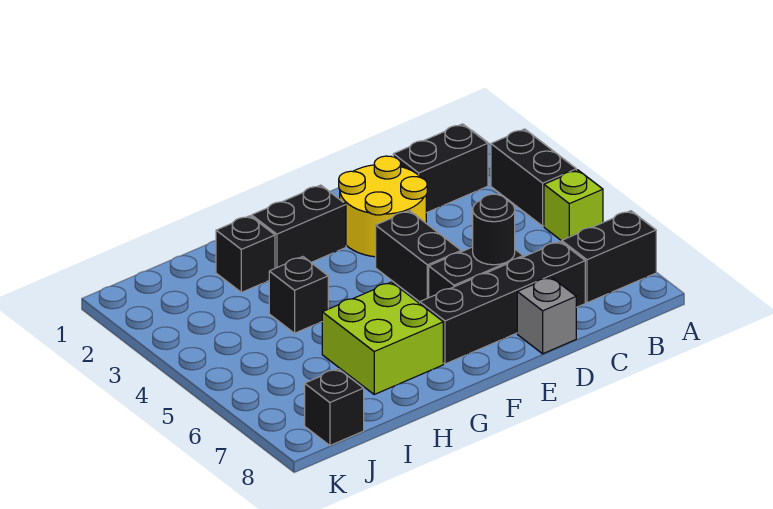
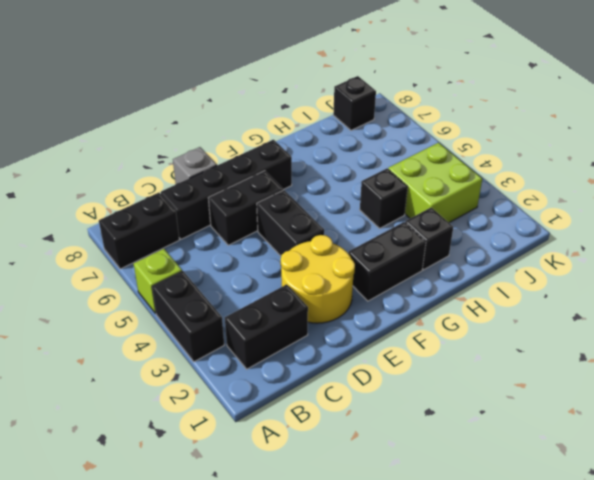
black 1x1 round brick [473,194,515,265] -> none
lime 2x2 brick [322,282,443,394] -> lime 2x2 brick moved to [388,143,482,223]

